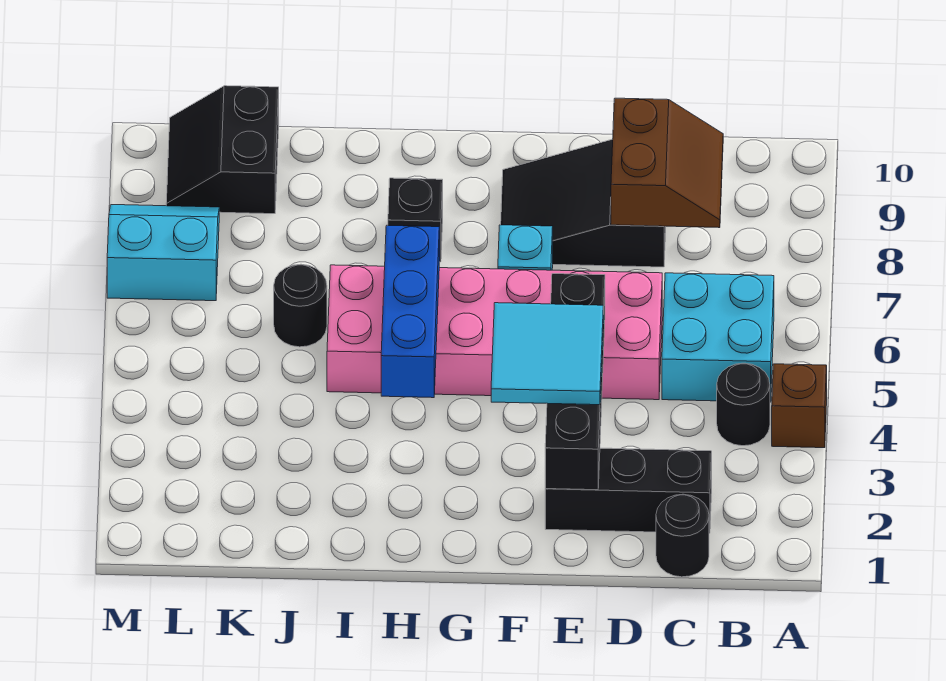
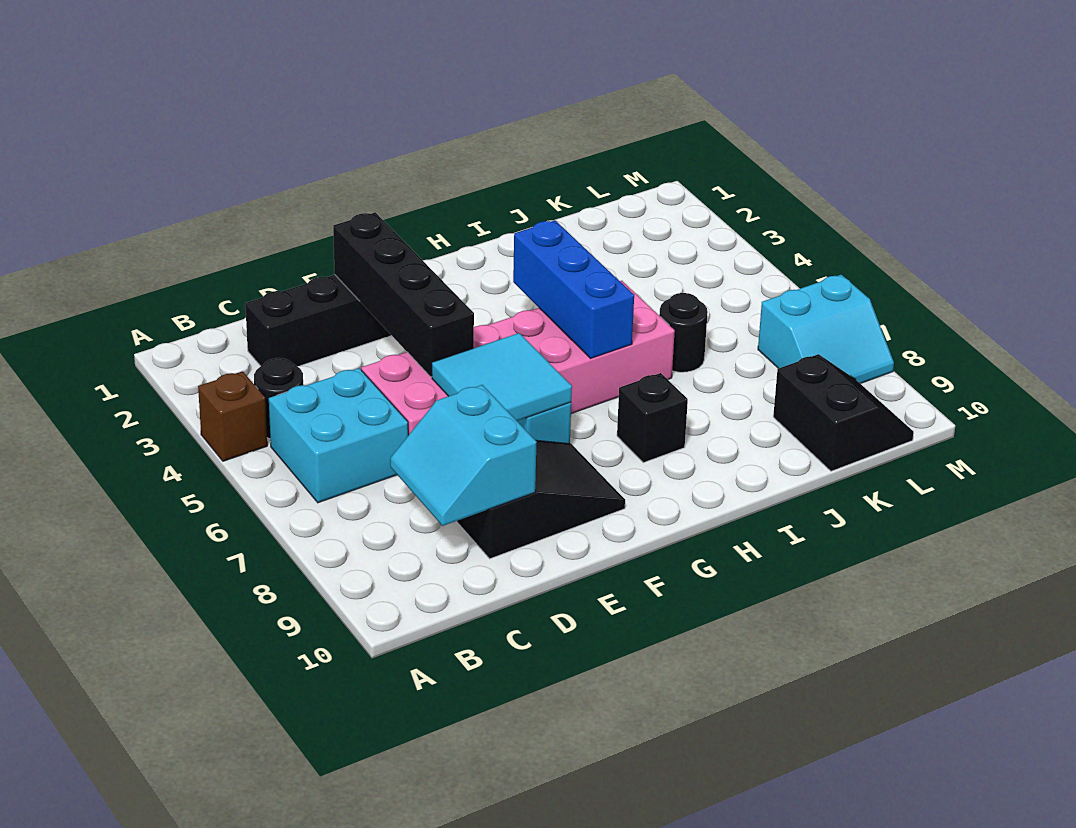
black 1x1 round brick [656,494,709,577] -> none
brown 2x2 slope [611,98,723,228] -> cyan 2x2 slope [390,385,537,526]
cyan 2x2 tile [491,303,603,405] -> cyan 2x2 tile moved to [432,333,572,421]

